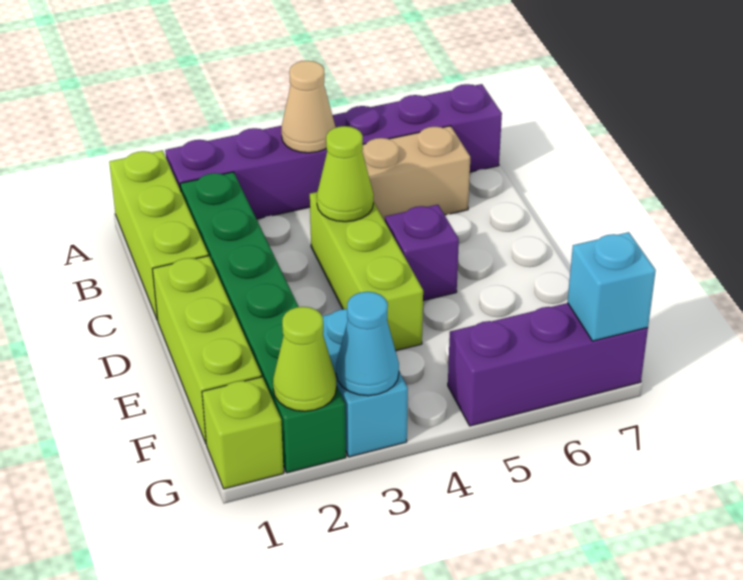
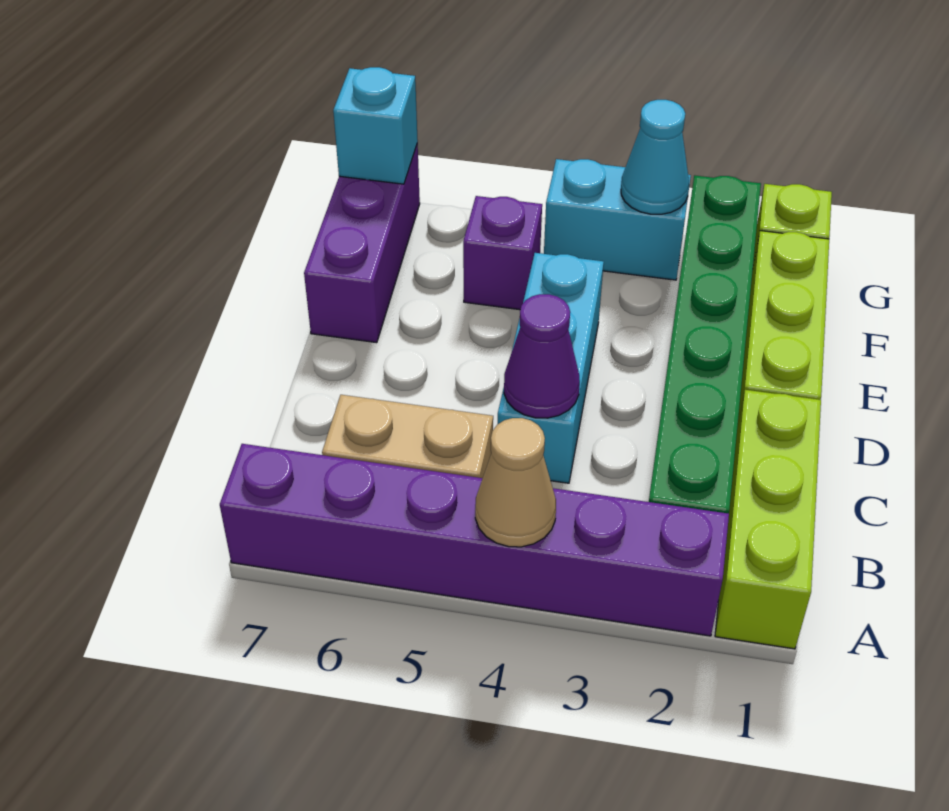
lime 1x3 brick [310,192,423,351] -> cyan 1x3 brick [498,253,604,483]
lime 1x1 cone [317,126,374,222] -> purple 1x1 cone [504,294,580,418]
purple 1x1 brick [385,205,459,300] -> purple 1x1 brick moved to [463,196,542,310]
cyan 1x2 brick [322,309,408,457] -> cyan 1x2 brick turned to [544,159,691,280]
lime 1x1 cone [273,307,337,411] -> none
purple 1x3 brick [448,303,648,426] -> purple 1x3 brick turned to [304,143,420,343]

